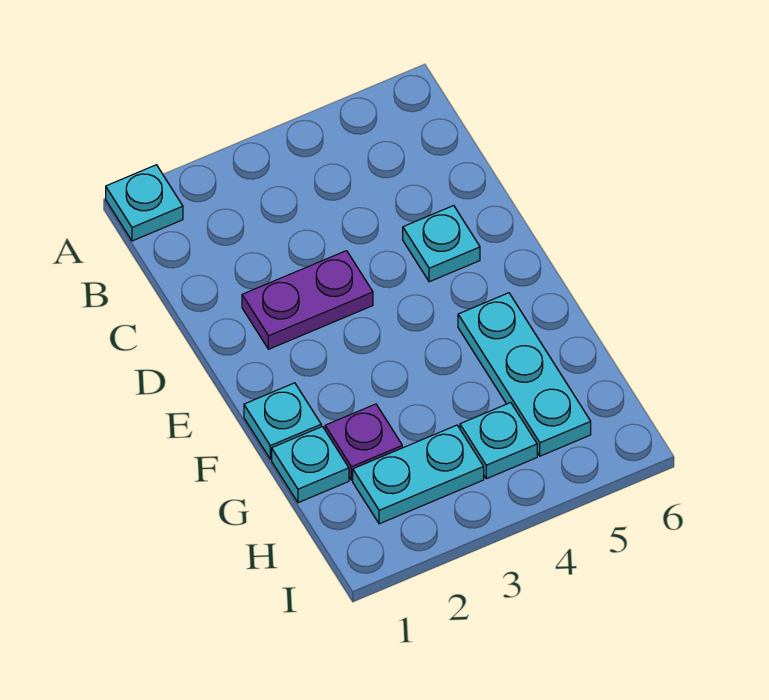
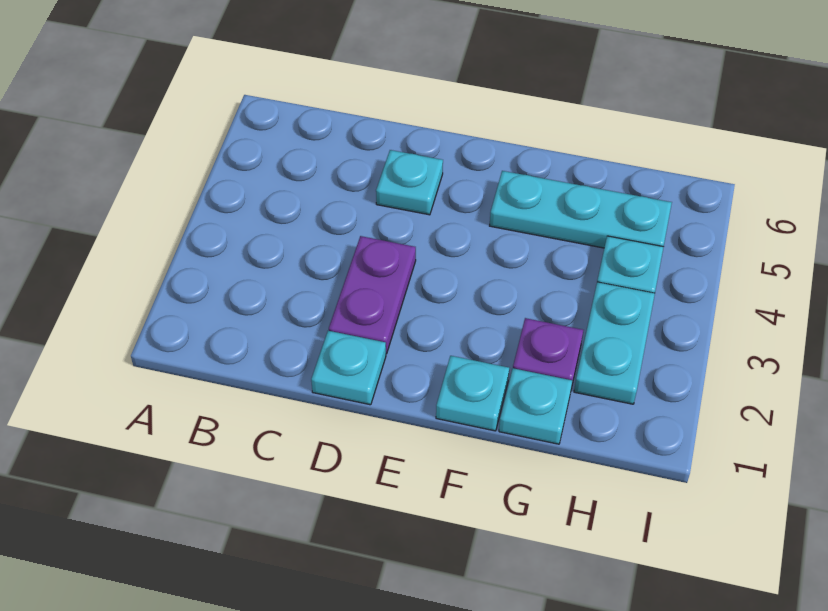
cyan 1x1 plate [106,165,183,241] -> cyan 1x1 plate moved to [311,331,386,405]

